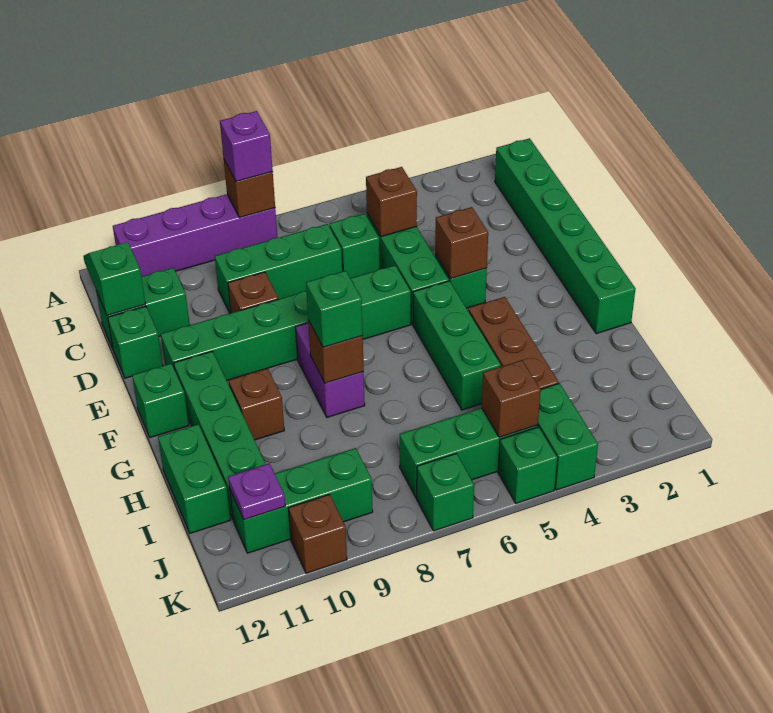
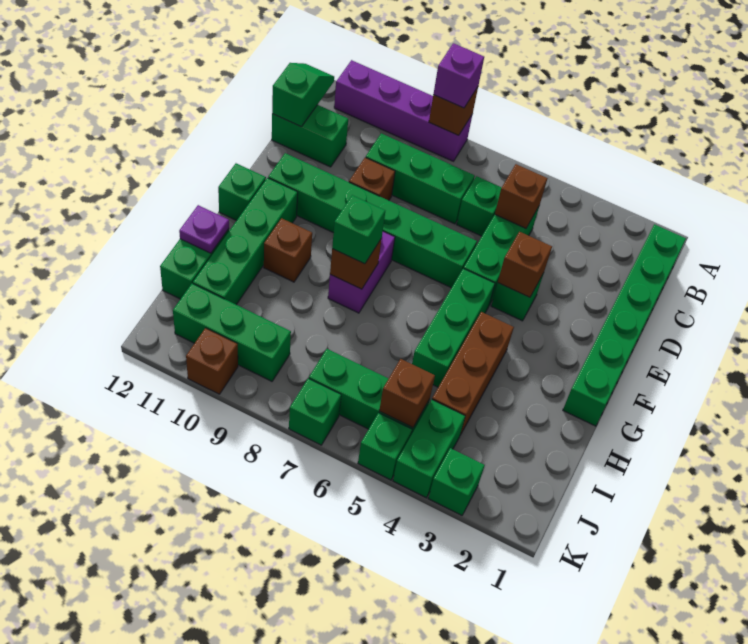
green 1x1 brick [108,306,163,378] -> green 1x1 brick moved to [428,448,485,515]
purple 1x1 plate [228,463,285,520] -> purple 1x1 plate moved to [179,205,229,253]

